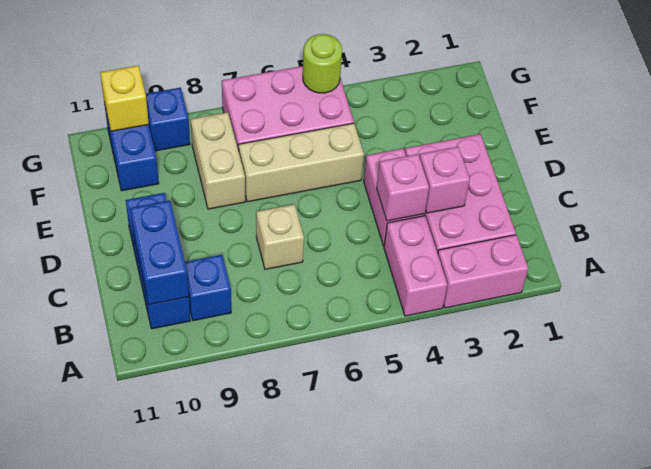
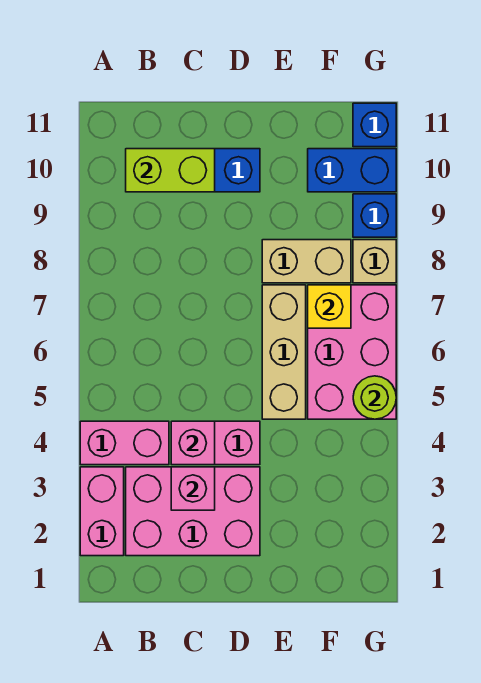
blue 1x1 brick [185,255,231,321] -> blue 1x1 brick moved to [353,103,396,147]
blue 1x2 brick [130,201,189,305] -> lime 1x2 brick [126,149,215,192]
tan 1x1 brick [256,204,304,269] -> tan 1x1 brick moved to [353,240,396,283]
yellow 1x1 brick [100,66,149,131] -> yellow 1x1 brick moved to [308,285,351,328]

